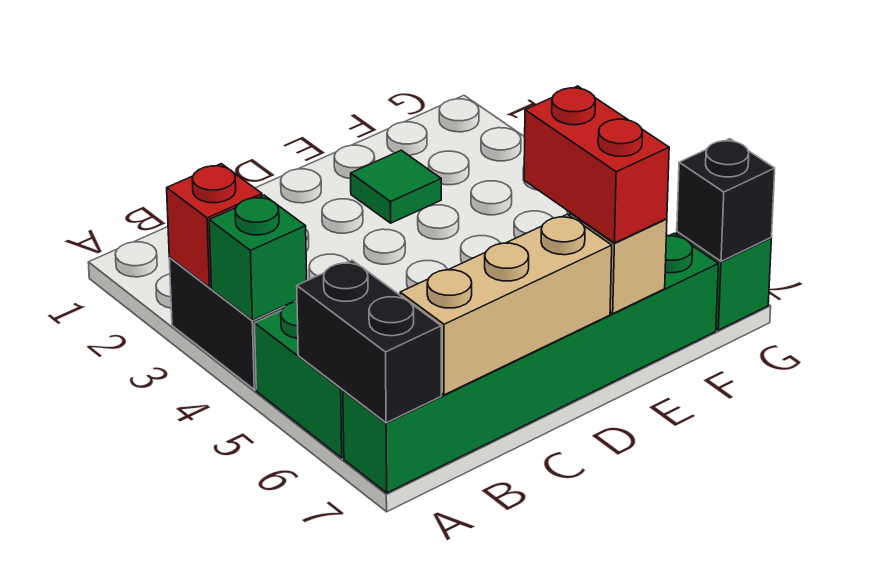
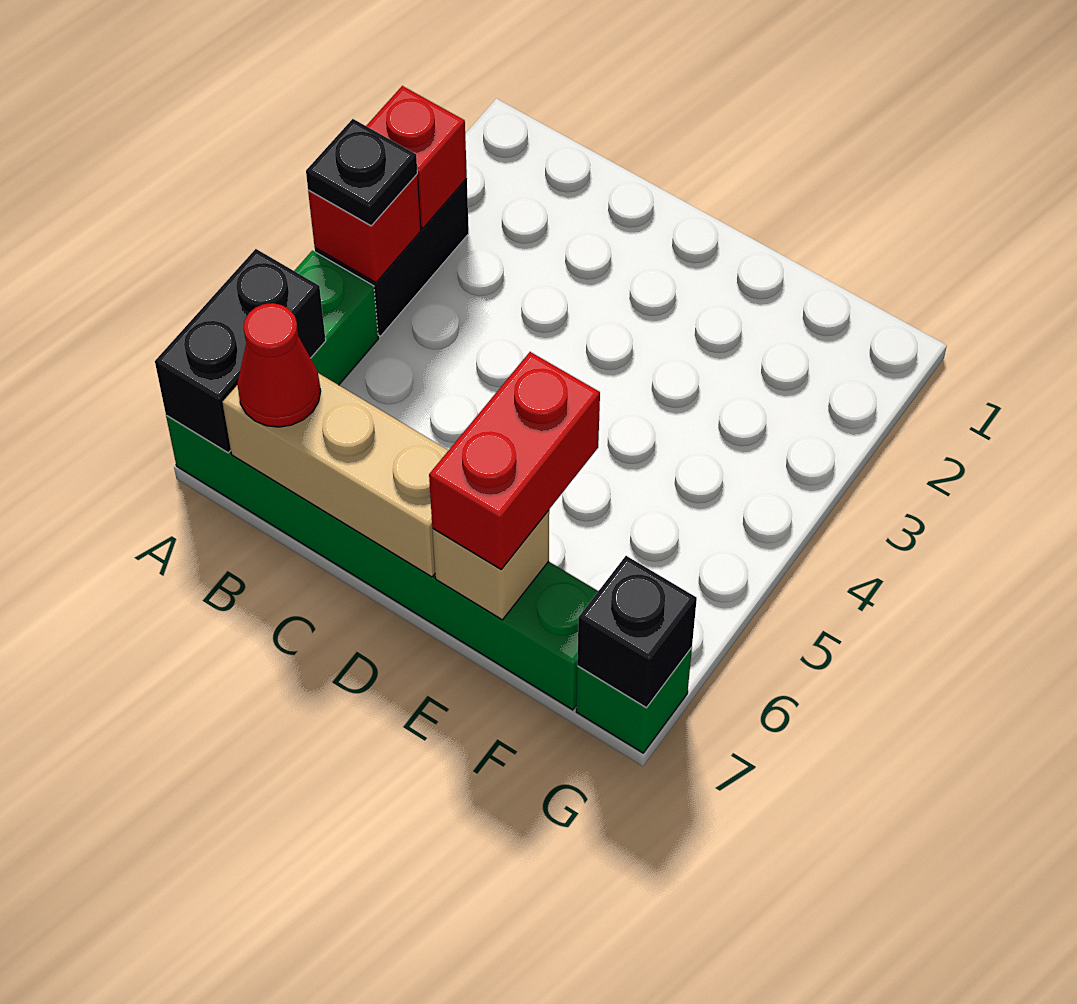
green 1x1 brick [209,195,307,320] -> red 1x1 brick [308,175,421,282]
none -> black 1x1 plate [306,119,417,226]
none -> red 1x1 cone [237,303,321,427]
green 1x1 tile [351,150,441,223] -> none

